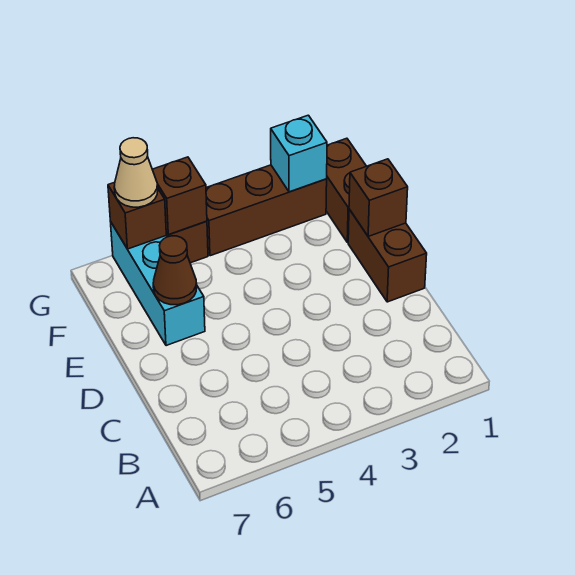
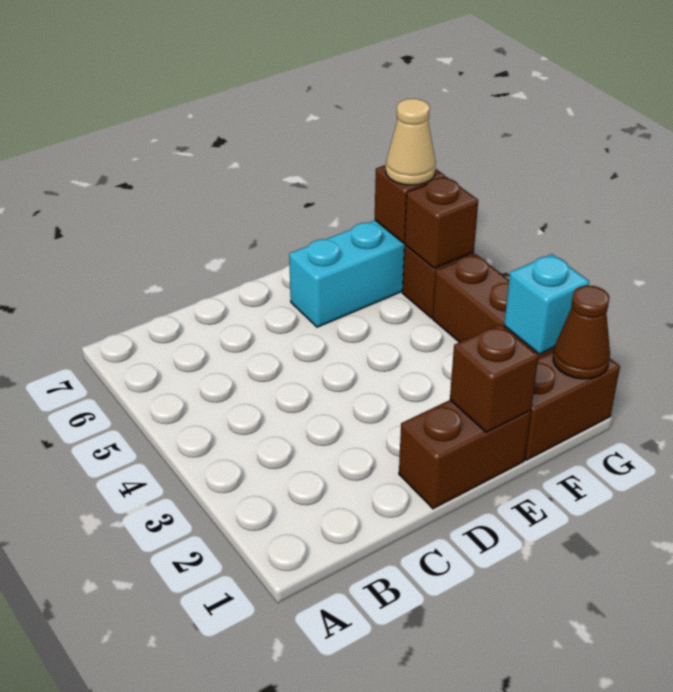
brown 1x1 cone [153,236,197,305] -> brown 1x1 cone moved to [553,286,610,379]

